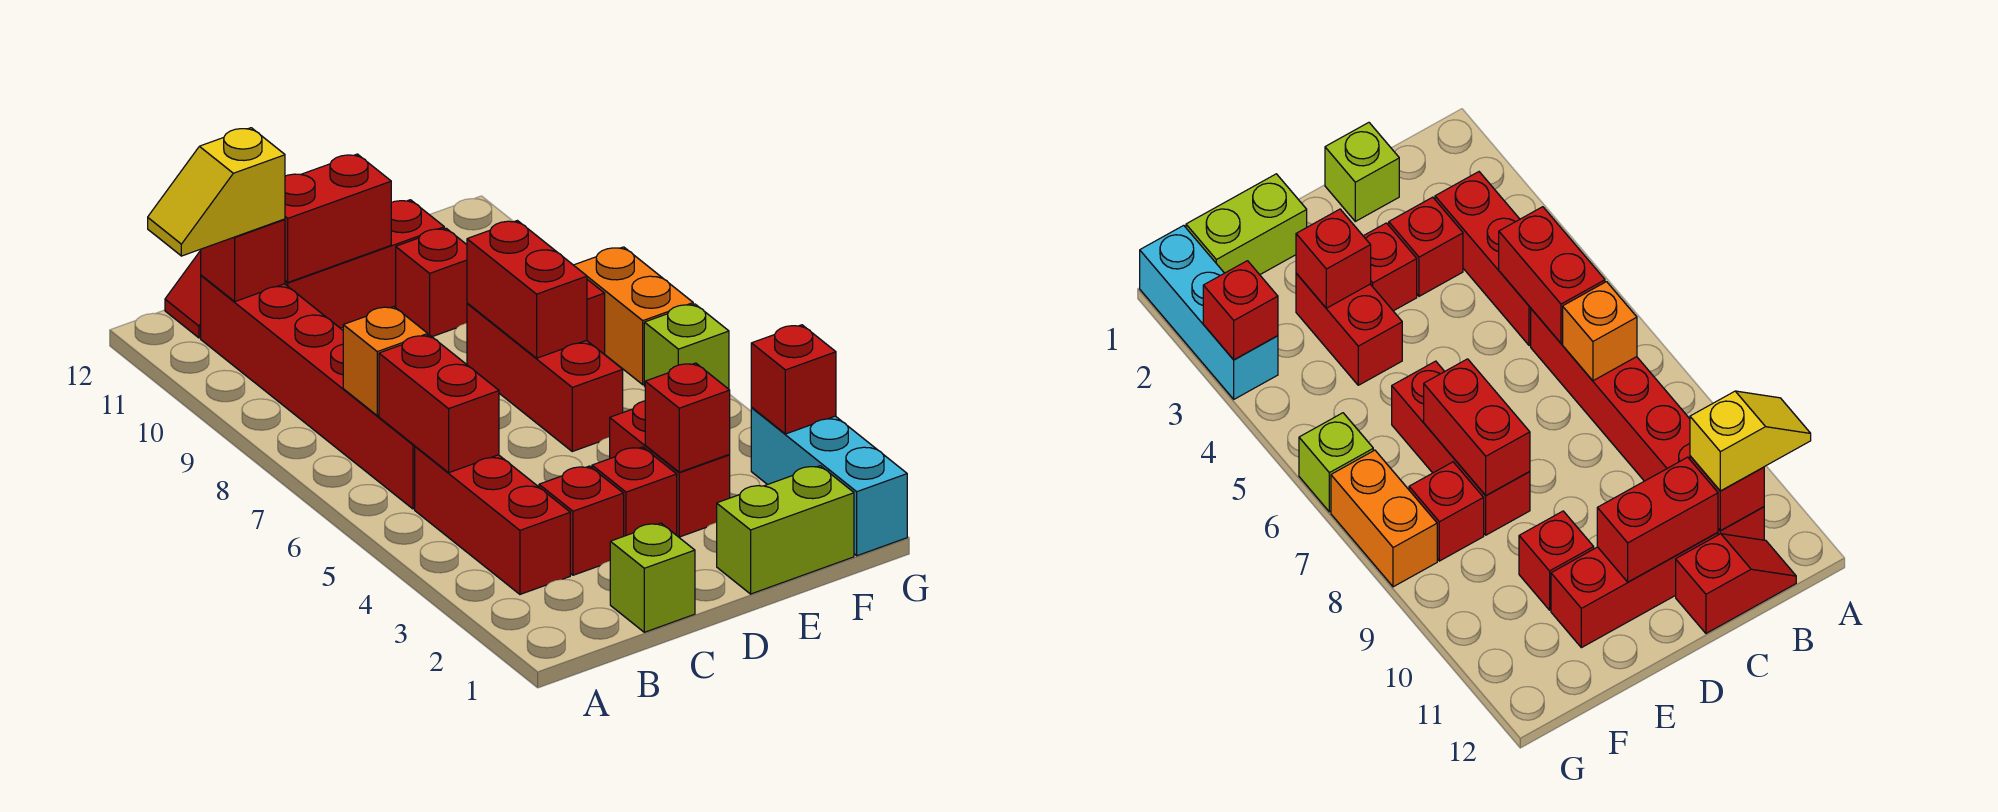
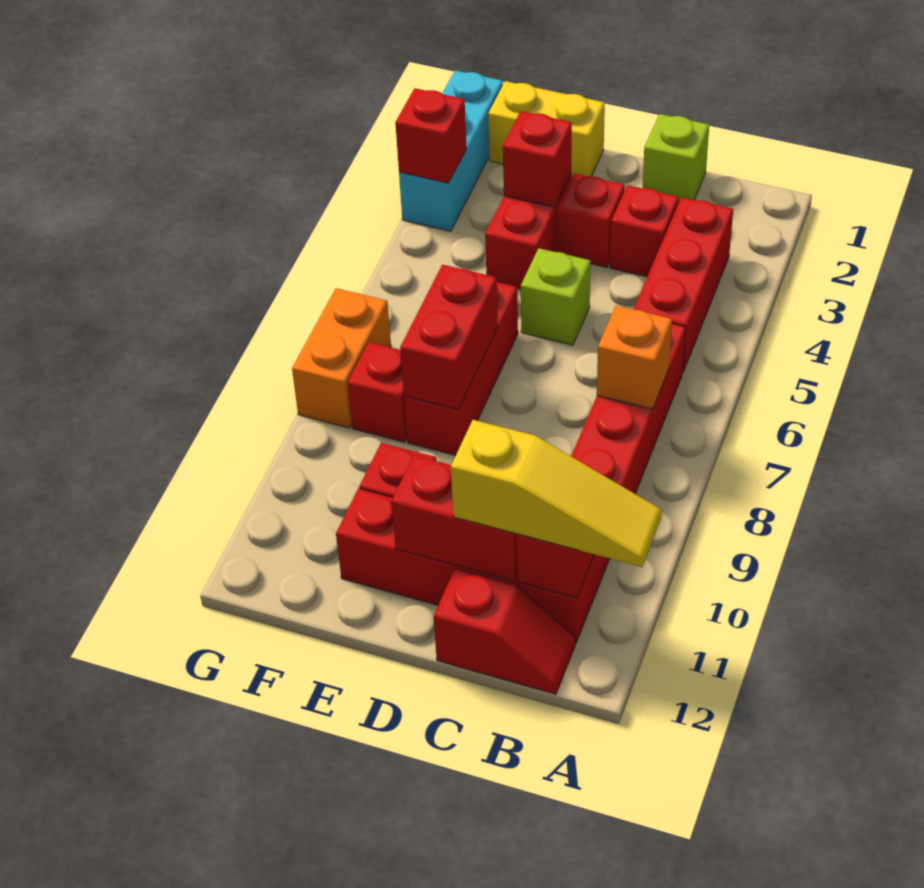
yellow 1x2 slope [148,128,285,256] -> yellow 1x3 slope [451,420,662,567]
red 1x2 brick [379,335,499,473] -> none
lime 1x2 brick [717,466,854,594] -> yellow 1x2 brick [488,81,605,178]
lime 1x1 brick [644,304,729,389] -> lime 1x1 brick moved to [521,248,591,345]

